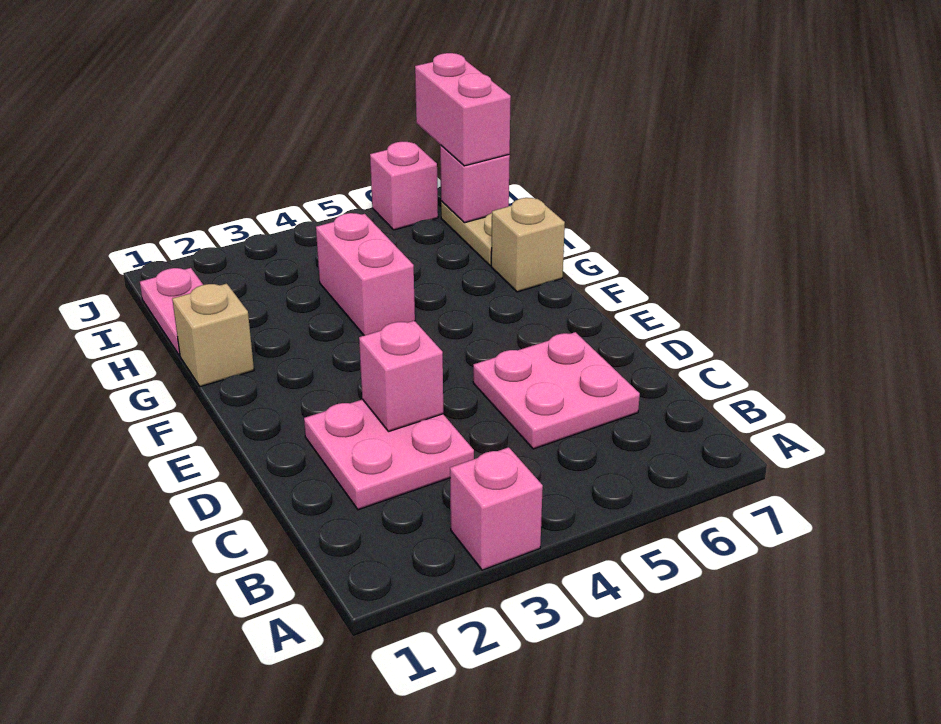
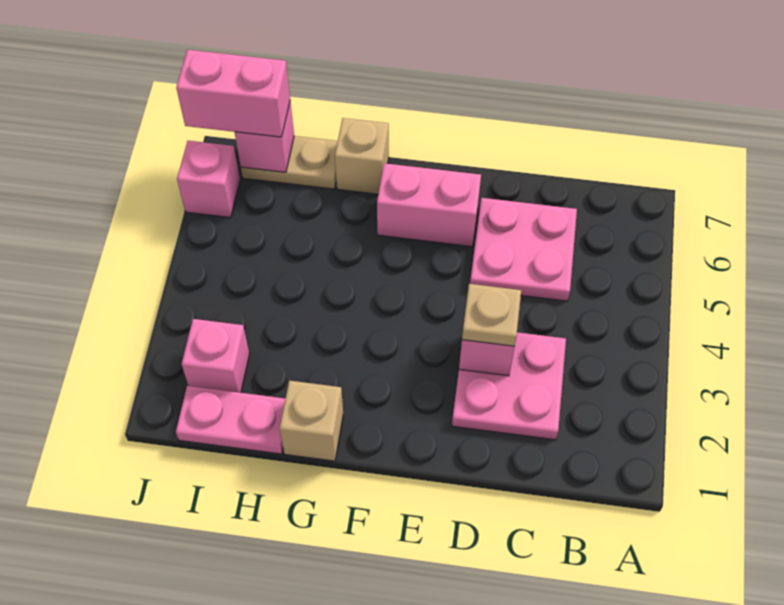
pink 1x1 brick [450,447,543,570] -> pink 1x1 brick moved to [182,319,249,393]
none -> tan 1x1 plate [462,284,521,346]
pink 1x2 brick [316,213,415,335] -> pink 1x2 brick moved to [377,163,481,247]

